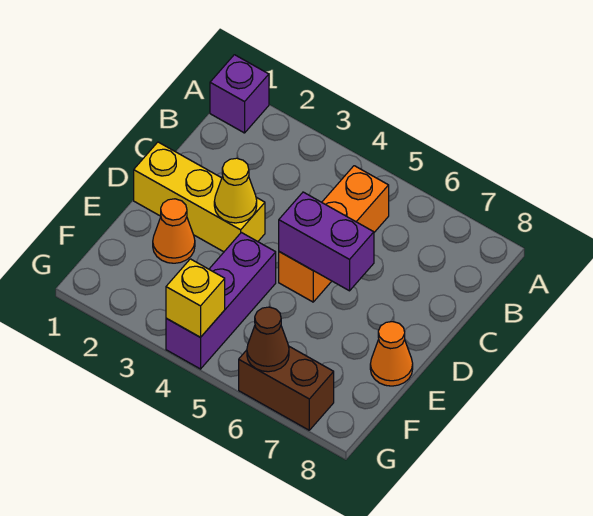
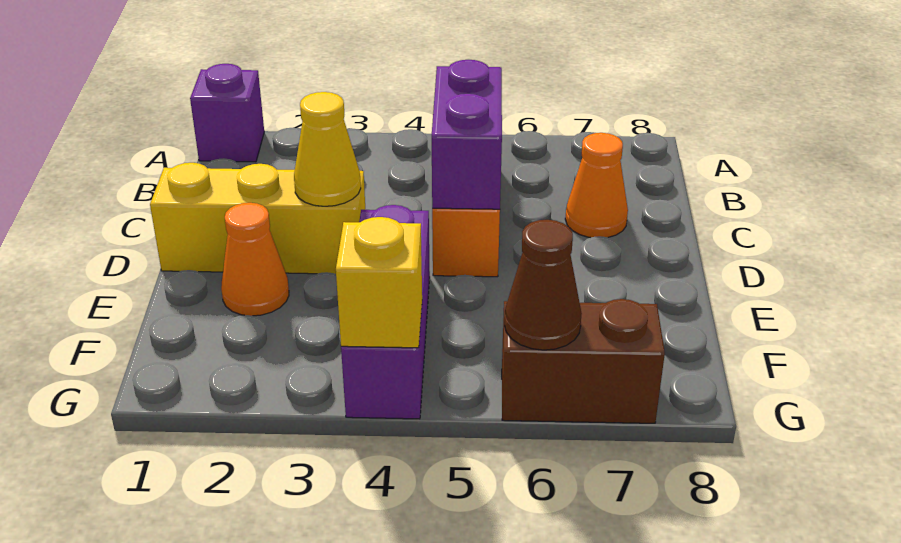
purple 1x2 brick [279,192,374,291] -> purple 1x2 brick turned to [432,60,502,209]
orange 1x1 cone [370,322,413,386] -> orange 1x1 cone moved to [565,133,628,238]

